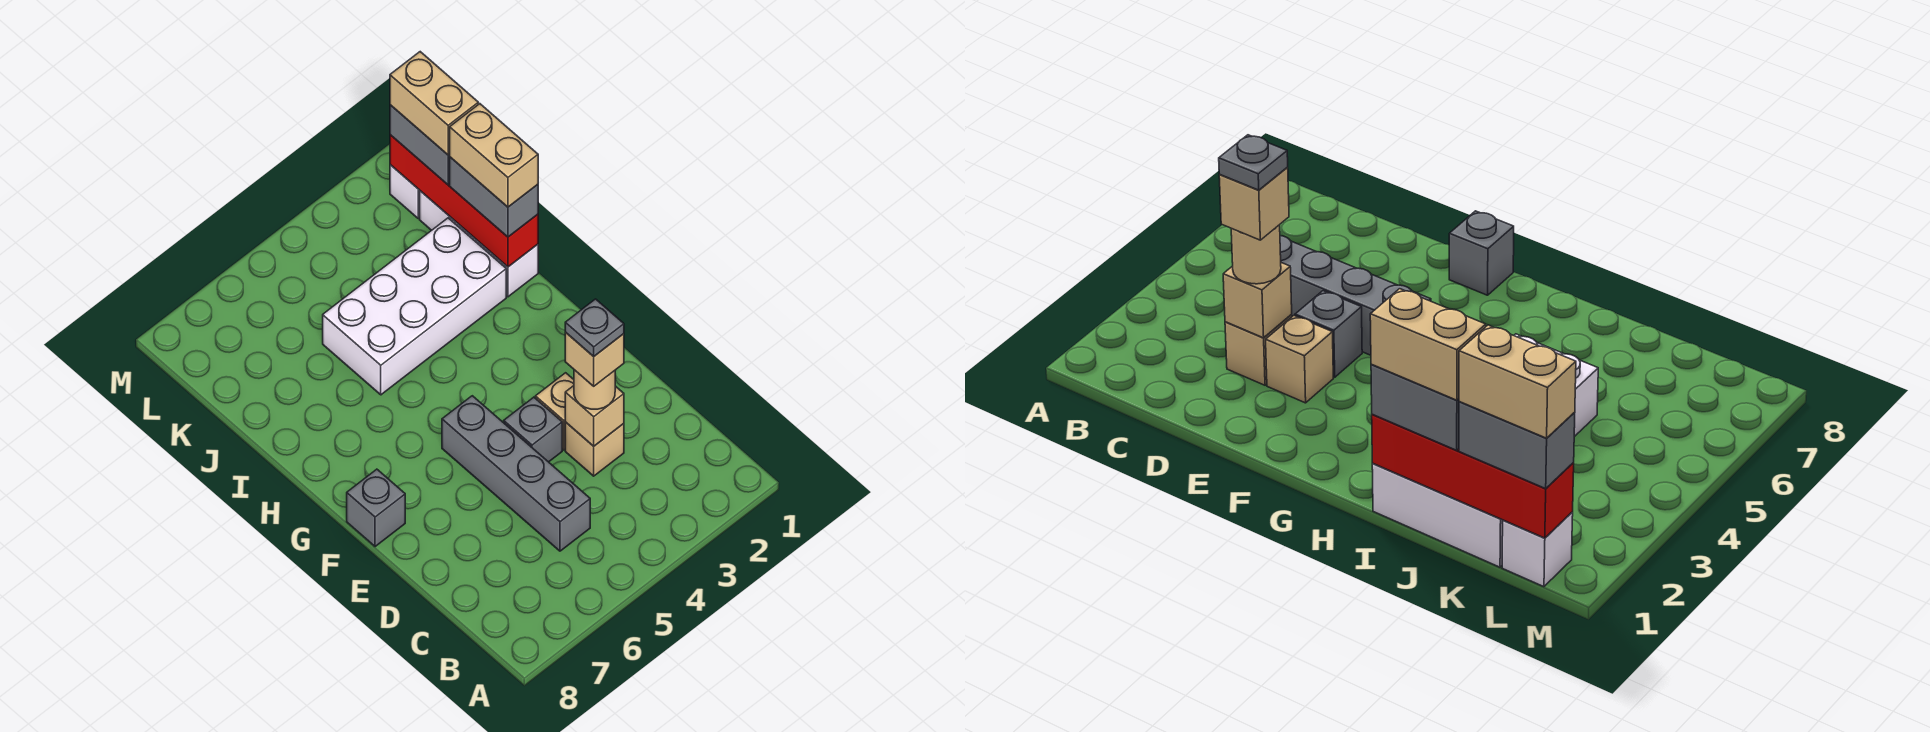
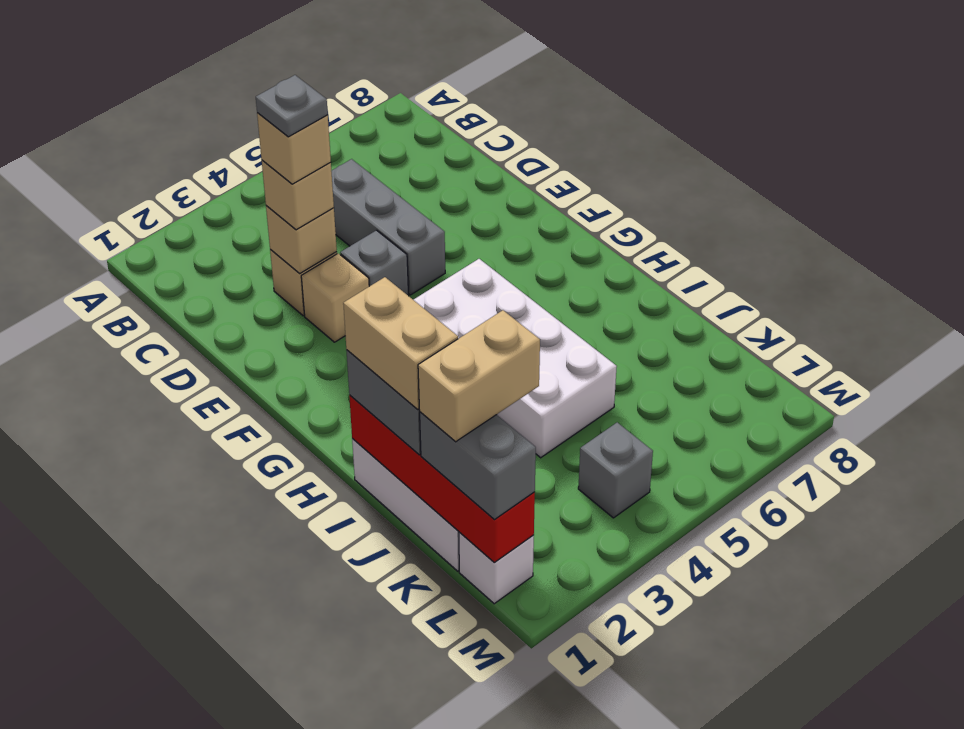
grey 1x4 brick [442,396,590,551] -> grey 1x3 brick [331,159,445,295]
tan 1x1 round brick [574,370,615,409] -> tan 1x1 brick [262,160,334,230]
grey 1x1 brick [347,469,405,547] -> grey 1x1 brick moved to [578,422,653,518]
white 2x4 brick [323,218,506,395] -> white 2x4 brick turned to [414,259,617,458]
tan 1x2 brick [390,52,478,155] -> tan 1x2 brick turned to [418,310,540,442]

